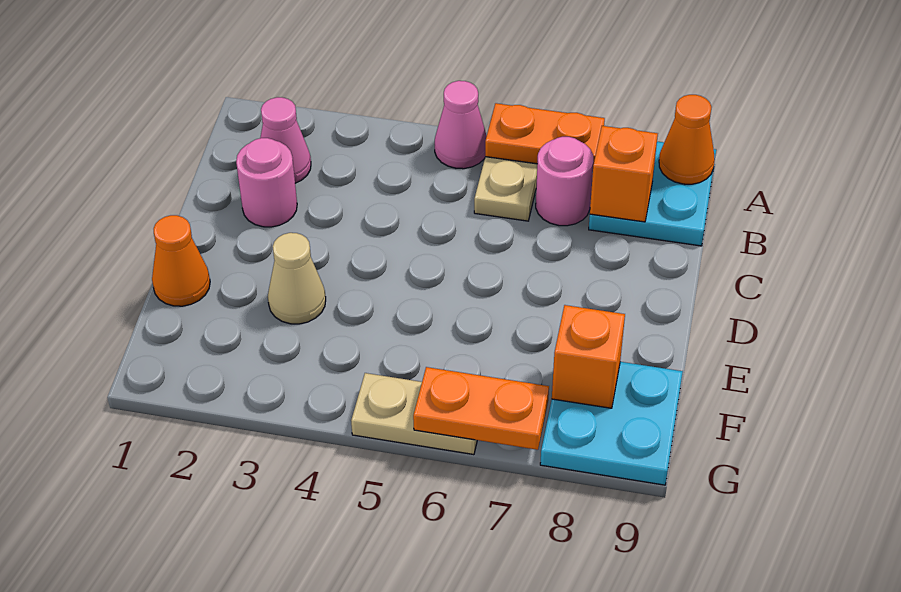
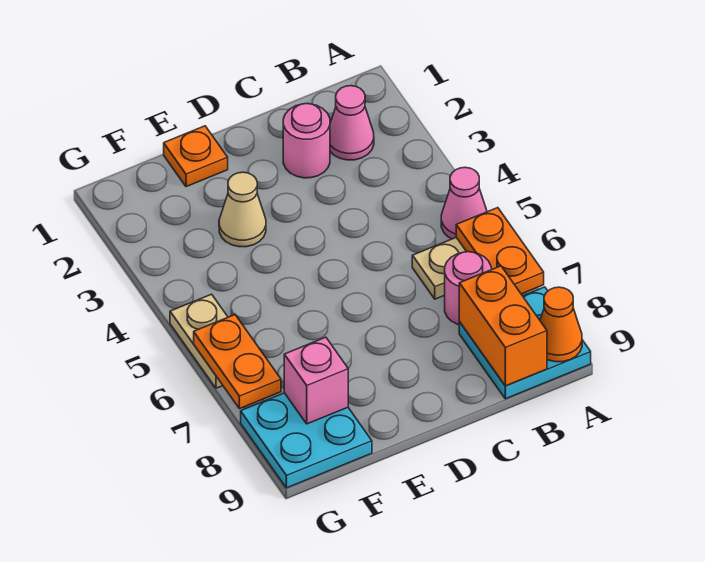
orange 1x1 brick [590,126,658,222] -> orange 1x2 brick [459,266,547,386]
orange 1x1 cone [152,215,210,306] -> orange 1x1 plate [164,126,228,187]
orange 1x1 brick [552,305,625,408] -> pink 1x1 brick [284,337,348,424]

